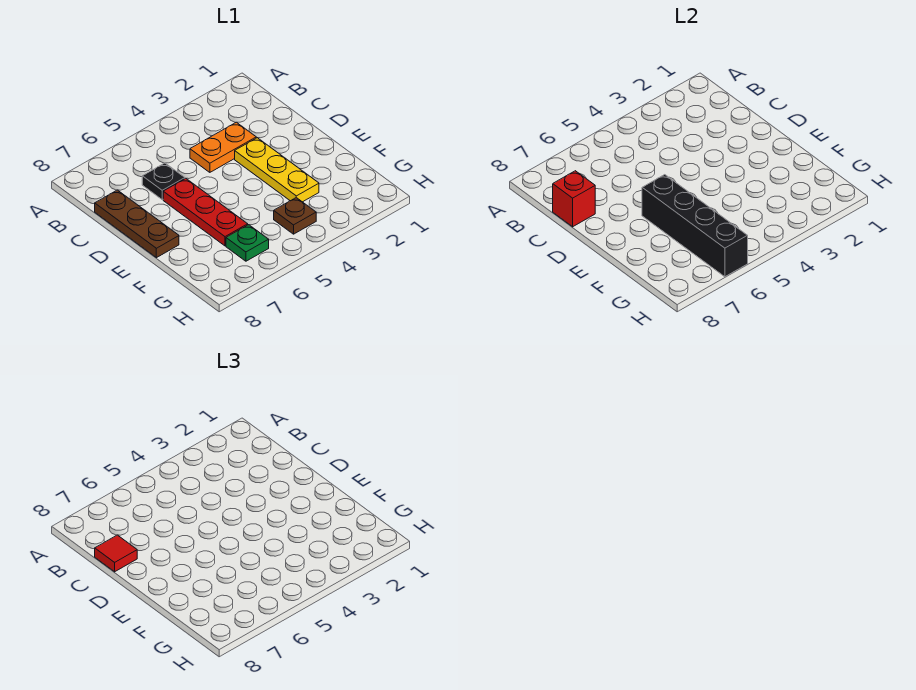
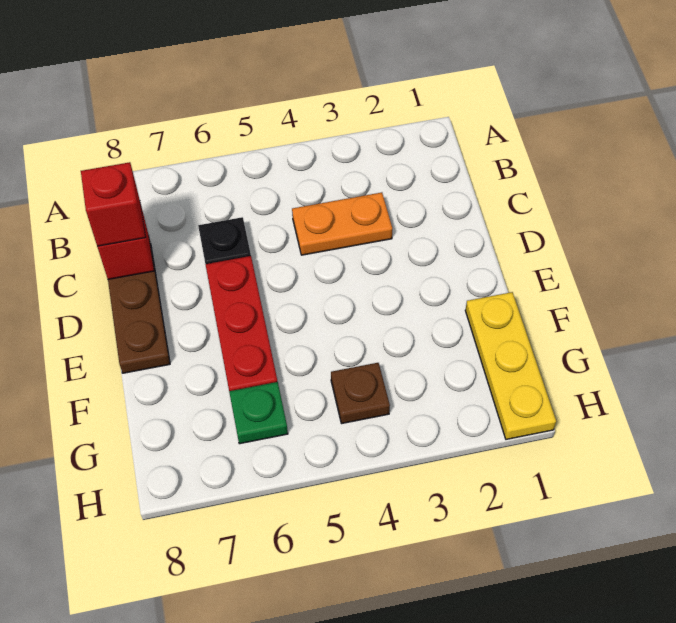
red 1x1 tile [95,535,137,572] -> red 1x1 brick [81,162,146,246]
yellow 1x3 plate [235,138,319,202] -> yellow 1x3 plate moved to [465,292,556,439]
black 1x4 brick [642,175,748,277] -> none

